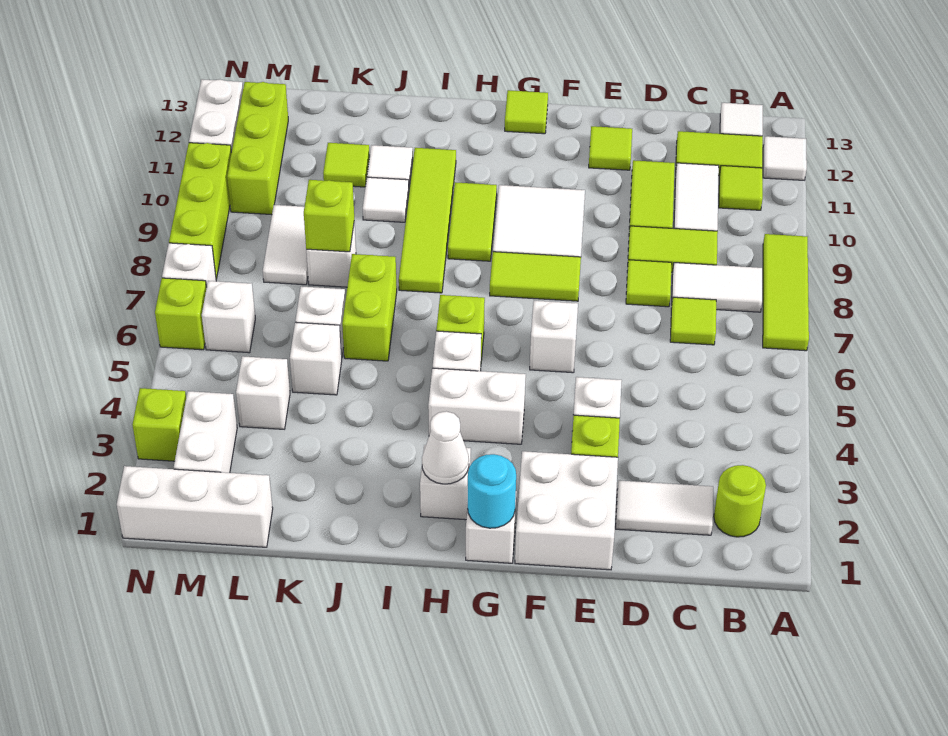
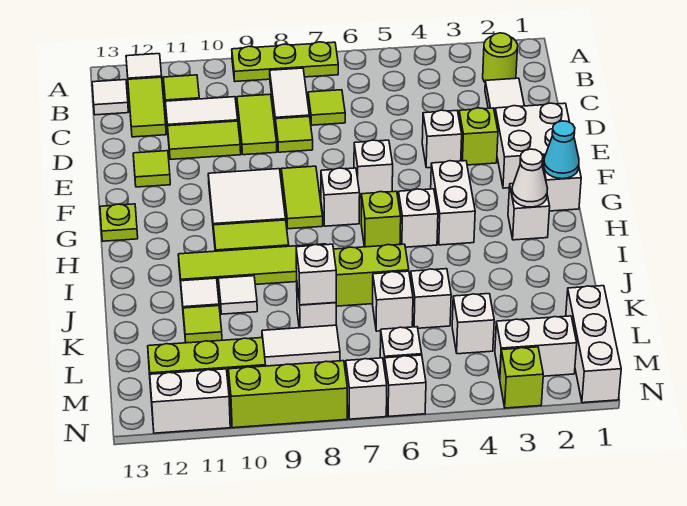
lime 1x3 tile [763,234,809,351] -> lime 1x3 plate [232,42,338,82]
cyan 1x1 round brick [468,454,516,528] -> cyan 1x1 cone [544,121,579,179]
none -> white 1x1 brick [321,168,360,226]
lime 1x1 tile [505,90,548,134] -> lime 1x1 plate [100,204,138,241]
lime 1x1 brick [304,180,354,252] -> white 1x1 brick [296,244,336,305]
lime 1x1 brick [155,278,207,350] -> white 1x1 brick [385,355,426,416]

